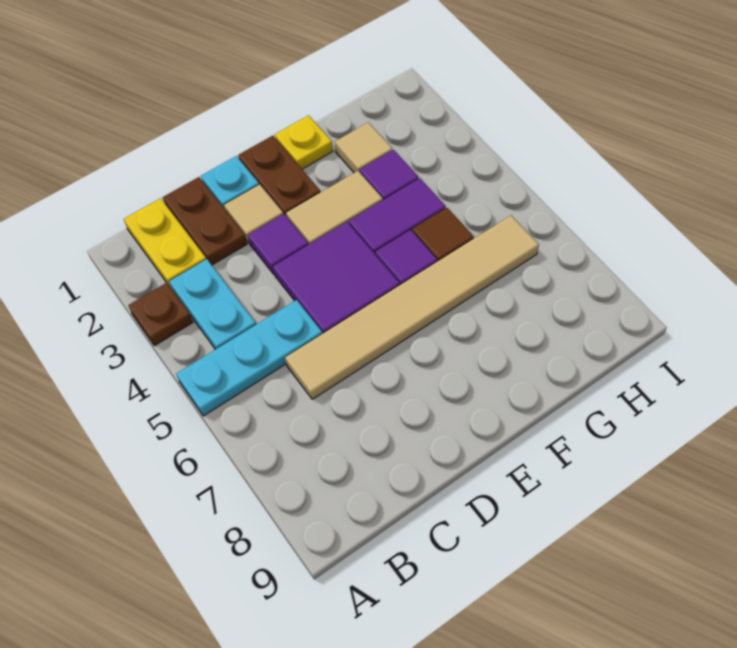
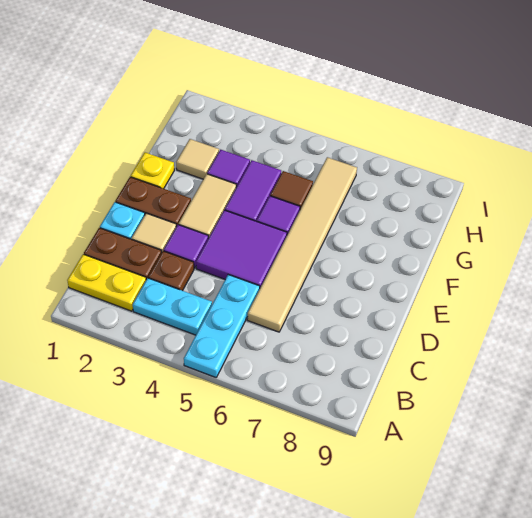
brown 1x1 plate [128,283,193,346] -> brown 1x1 plate moved to [148,251,194,291]

